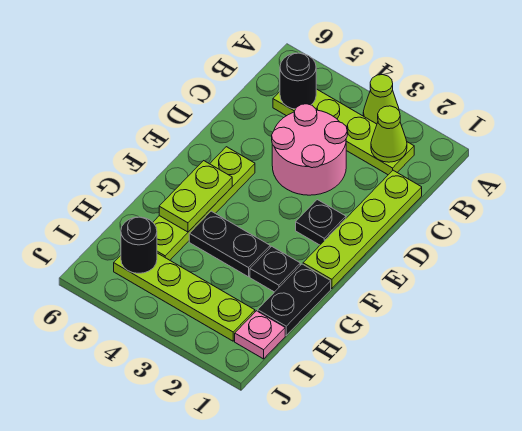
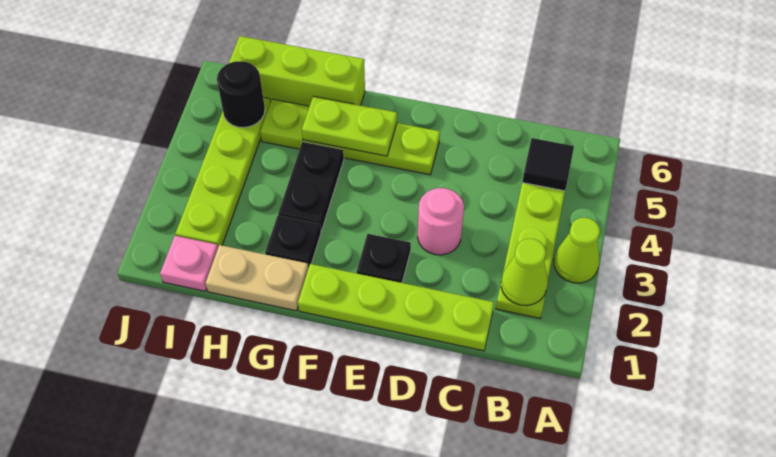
black 1x1 round brick [280,53,316,109] -> black 1x1 tile [522,138,574,191]
pink 2x2 round brick [272,104,347,195] -> pink 1x1 round brick [417,188,464,255]
black 1x2 plate [258,264,331,335] -> tan 1x2 plate [206,245,308,311]
none -> lime 1x3 brick [229,36,365,106]

